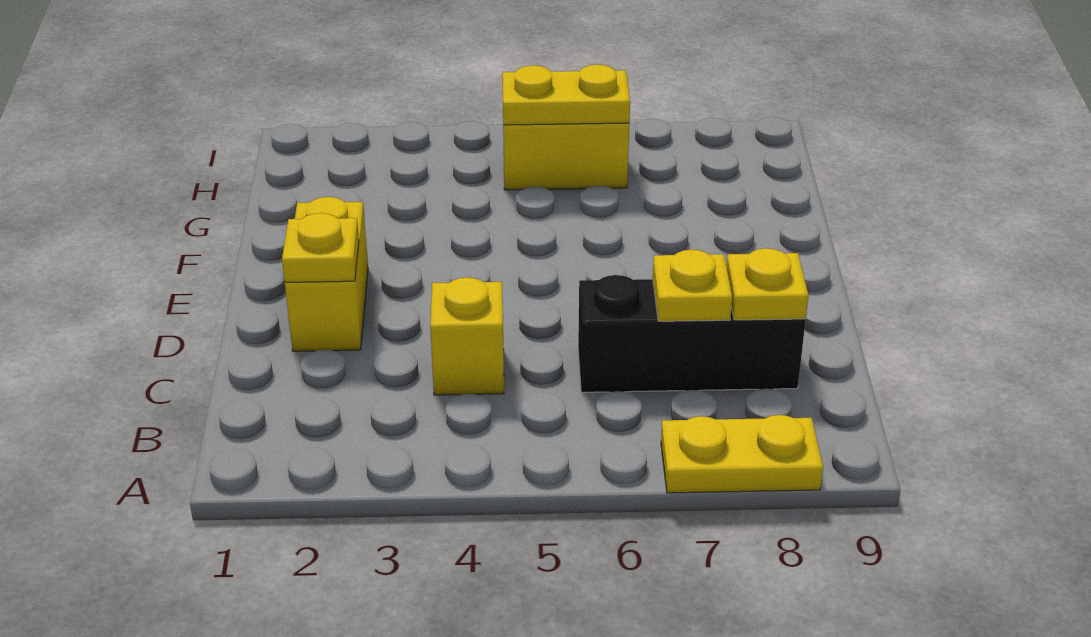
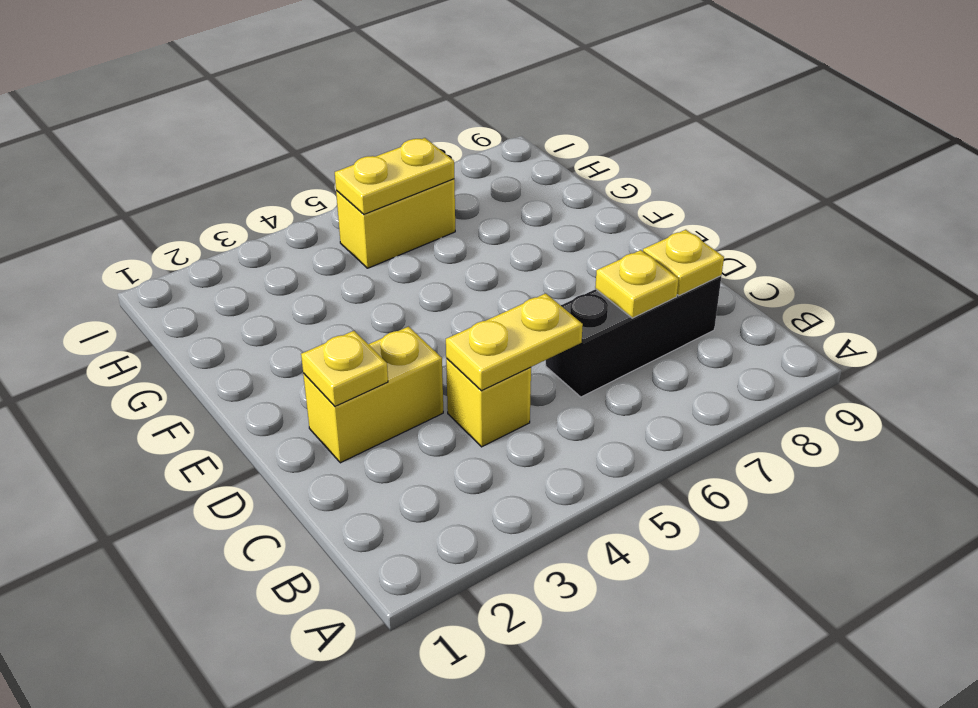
yellow 1x2 plate [661,415,823,493] -> yellow 1x2 plate moved to [446,293,583,391]
yellow 1x2 brick [285,197,368,351] -> yellow 1x2 brick turned to [303,327,443,463]

